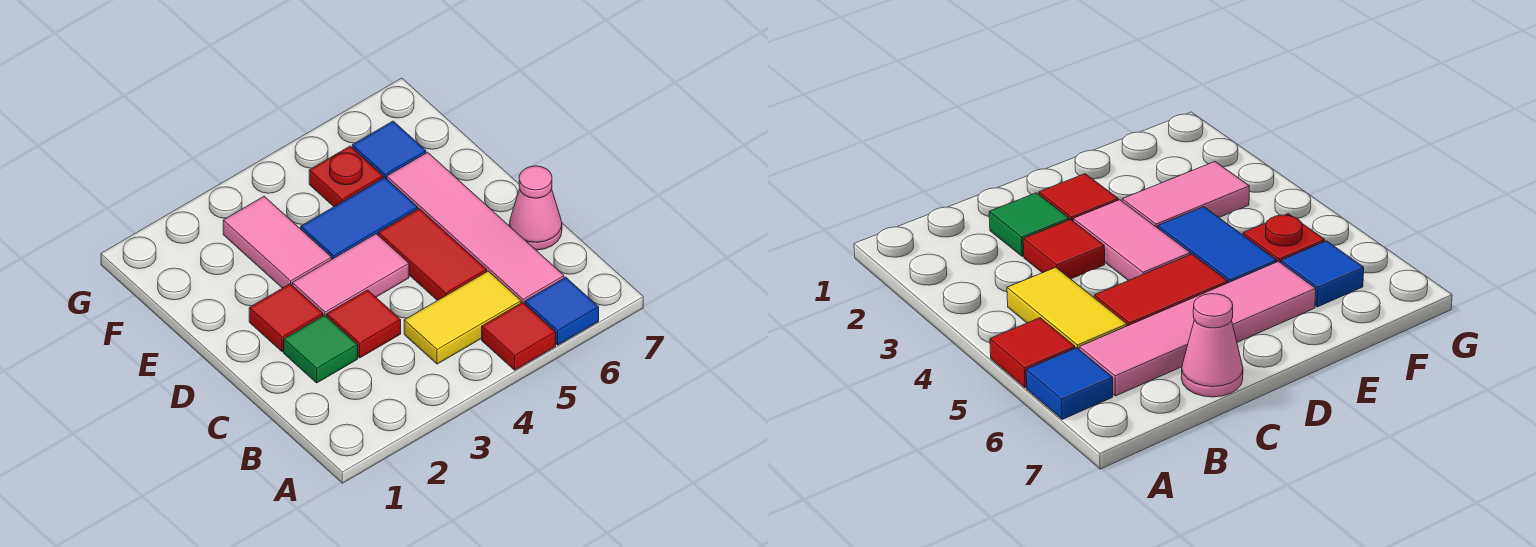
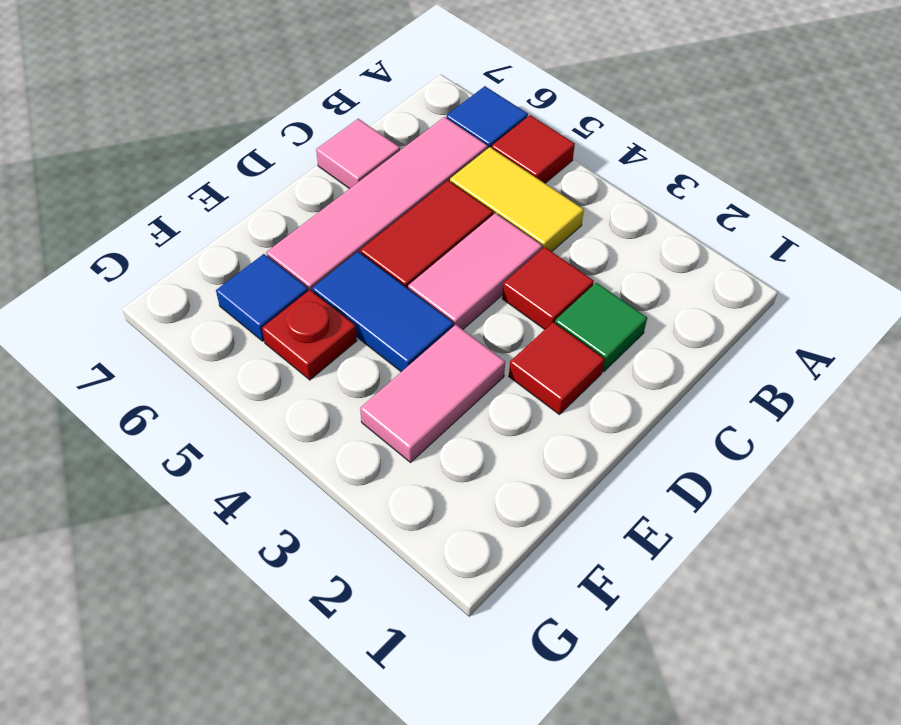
pink 1x1 cone [509,166,562,250] -> pink 1x1 tile [316,119,400,189]
pink 1x2 tile [292,234,409,317] -> pink 1x2 tile turned to [408,213,542,329]

